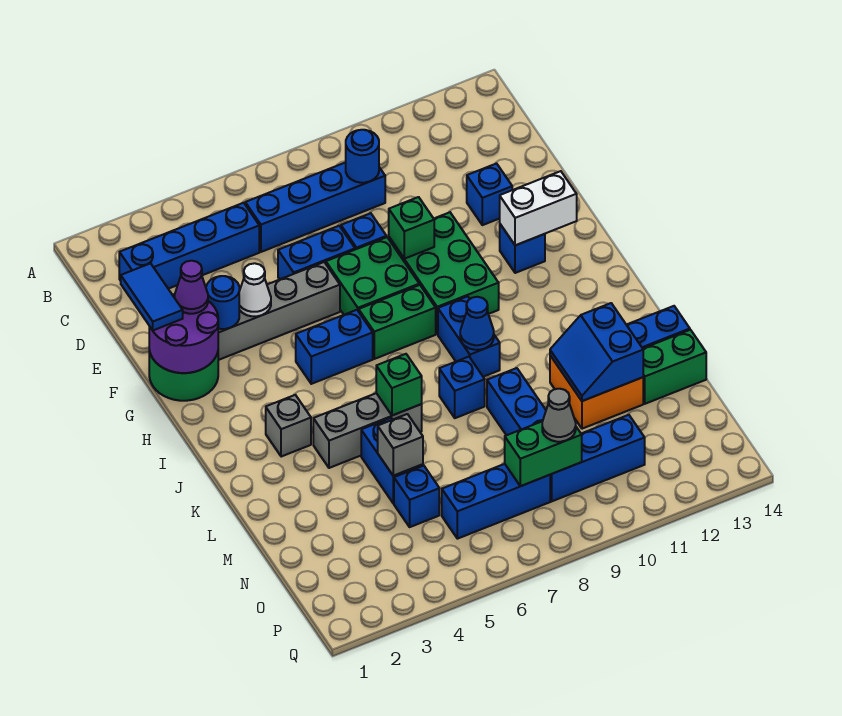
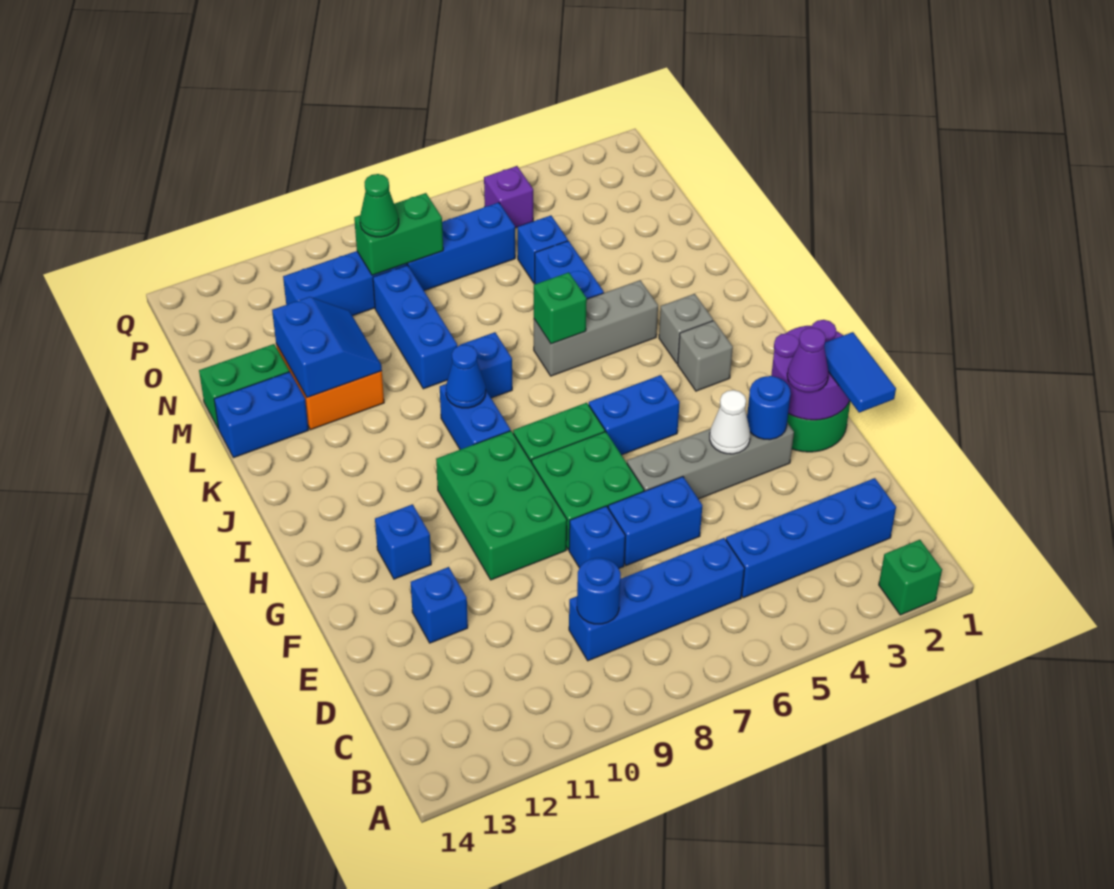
green 1x1 brick [389,197,434,259] -> green 1x1 brick moved to [879,540,942,615]
white 1x2 brick [500,171,577,245] -> none
grey 1x1 brick [378,414,423,476] -> grey 1x1 brick moved to [678,321,733,391]
grey 1x1 cone [542,389,576,442] -> green 1x1 cone [360,174,399,237]
none -> purple 1x1 brick [484,166,533,228]

